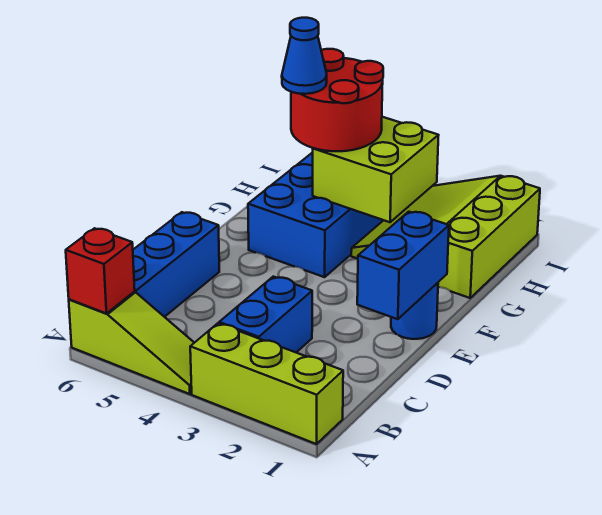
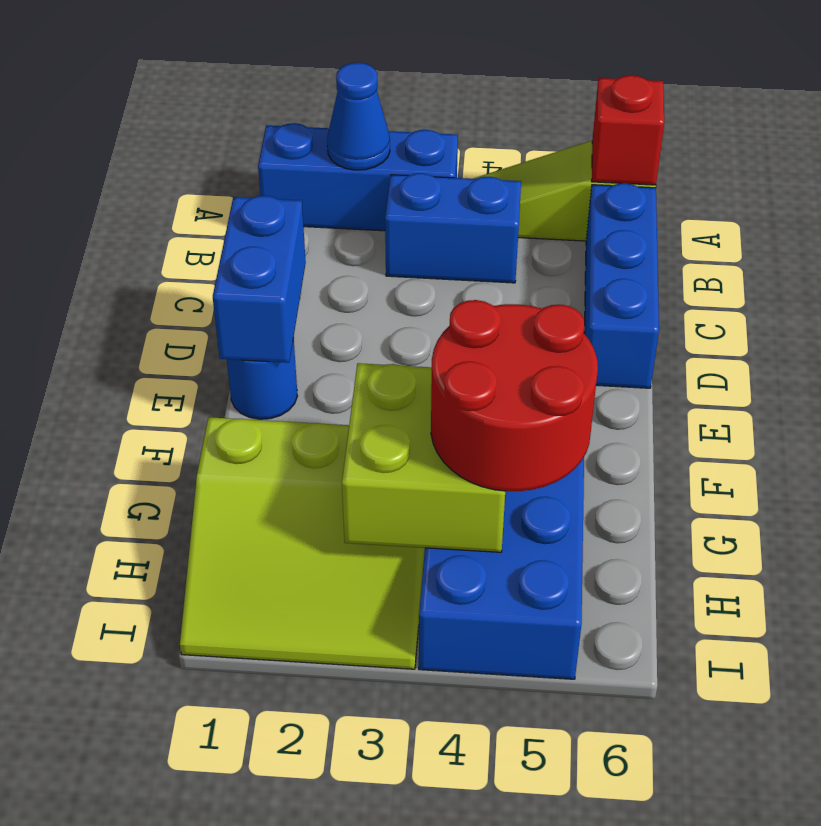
lime 1x3 brick [190,323,343,444] -> blue 1x3 brick [258,123,458,231]
blue 1x2 brick [219,277,312,352] -> blue 1x2 brick turned to [385,173,521,283]
lime 3x3 slope [351,176,540,298] -> lime 3x3 slope turned to [180,417,425,669]
blue 1x1 cone [282,18,327,94] -> blue 1x1 cone moved to [327,63,390,170]

